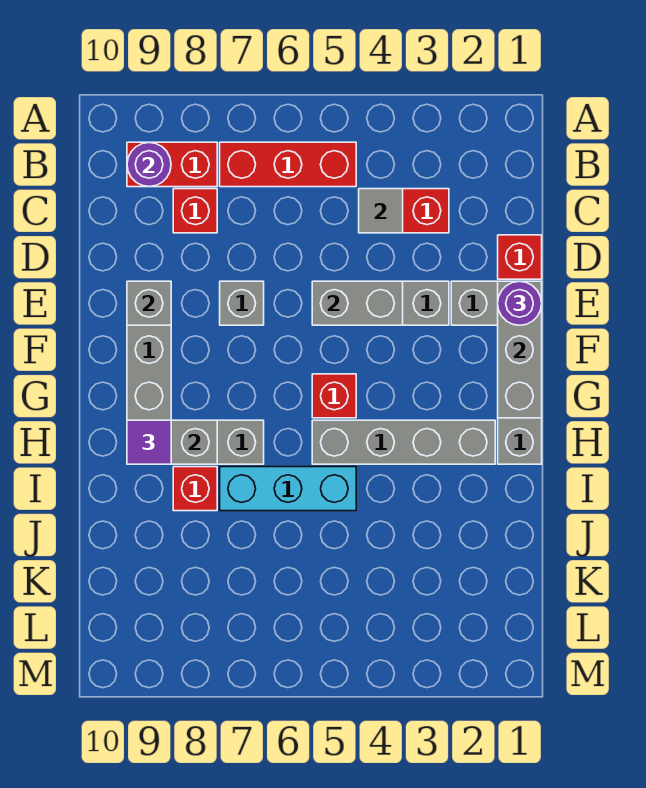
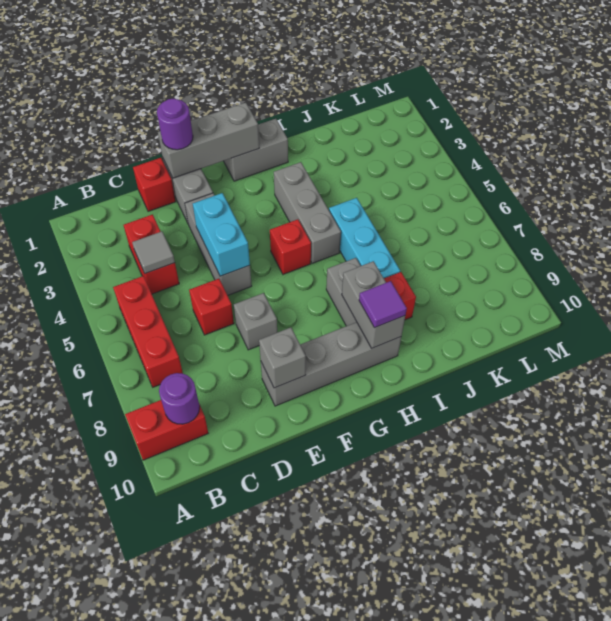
red 1x2 brick [127,142,217,187] -> red 1x2 brick turned to [125,400,208,460]
red 1x1 brick [173,189,217,233] -> red 1x1 brick moved to [189,279,234,335]
grey 1x2 brick [312,281,403,325] -> cyan 1x2 brick [193,193,250,276]
grey 1x4 brick [312,420,495,464] -> grey 1x3 brick [274,162,341,263]

